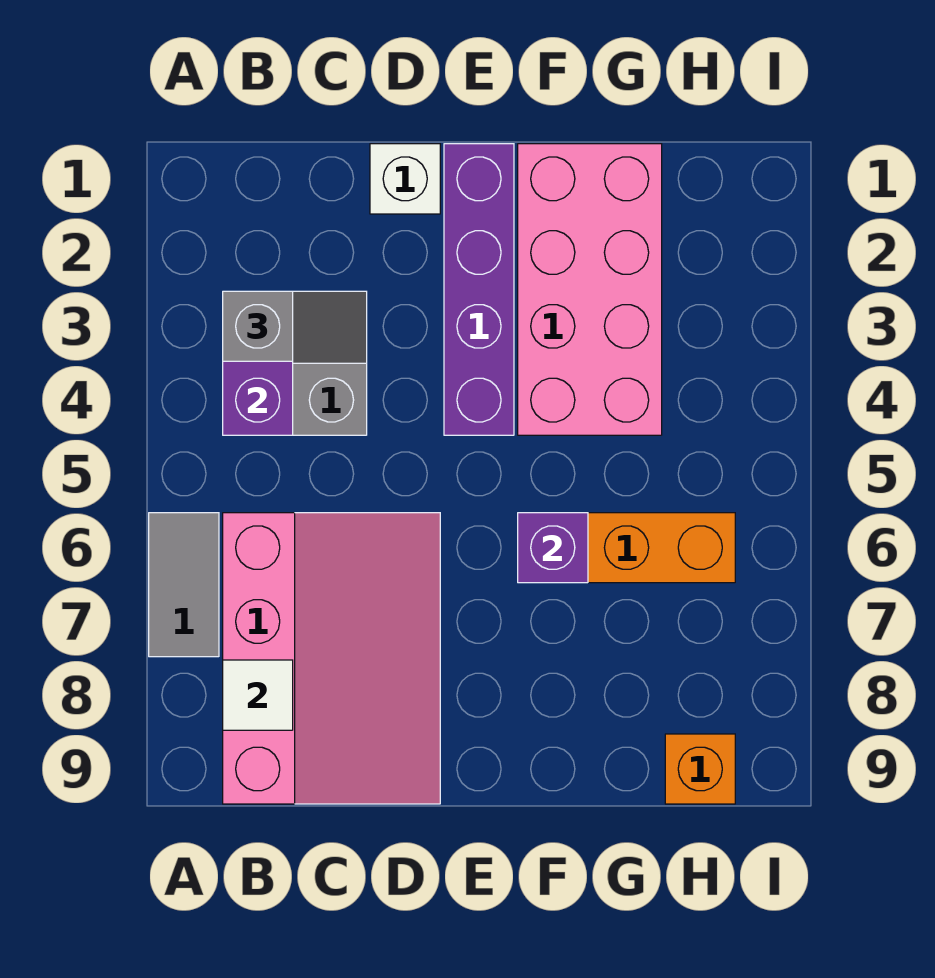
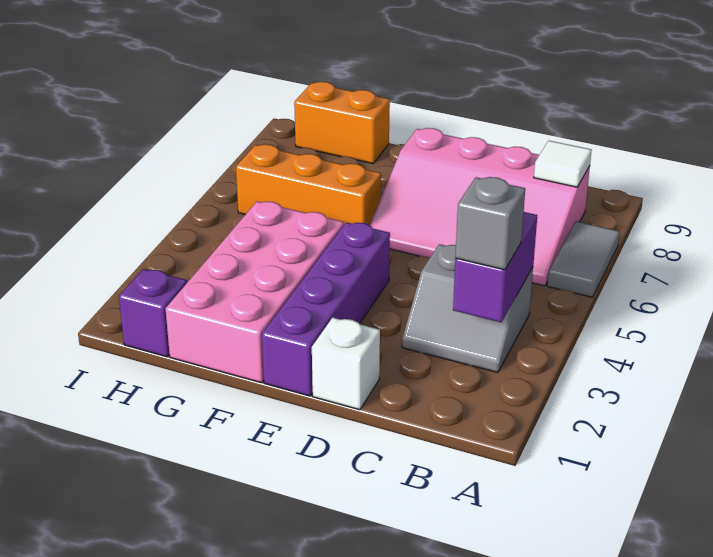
pink 3x4 slope [223,513,440,804] -> pink 3x4 slope turned to [370,128,590,286]
purple 1x1 brick [518,513,588,583] -> purple 1x1 brick moved to [119,269,187,357]
orange 1x1 brick [665,734,735,804] -> orange 1x2 brick [294,82,390,164]

